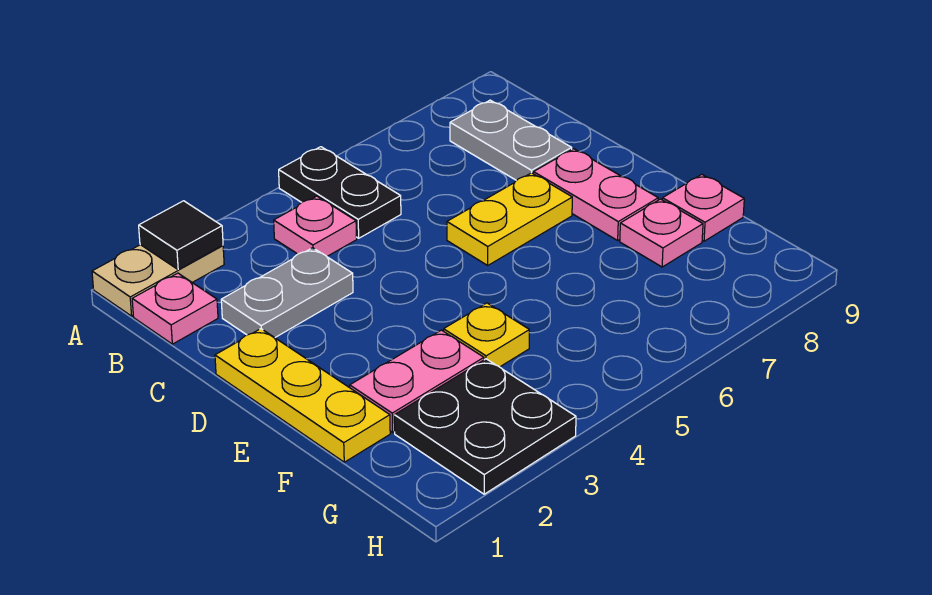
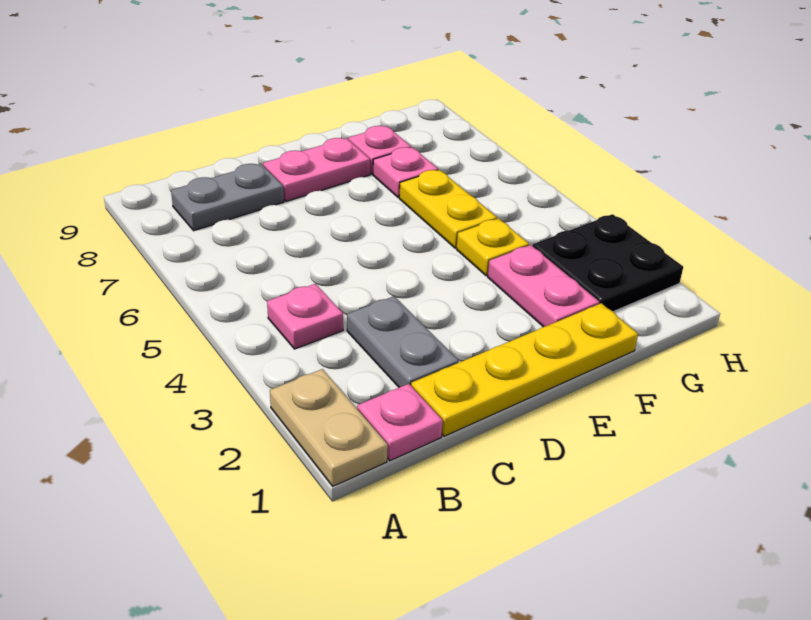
black 1x1 tile [139,201,223,270] -> none
black 1x2 plate [279,147,401,238] -> none
yellow 1x3 plate [215,329,390,462] -> yellow 1x4 plate [411,303,638,436]
yellow 1x2 plate [447,173,572,265] -> yellow 1x2 plate moved to [399,170,497,248]
pink 1x1 plate [662,174,744,241] -> pink 1x1 plate moved to [373,147,438,198]

